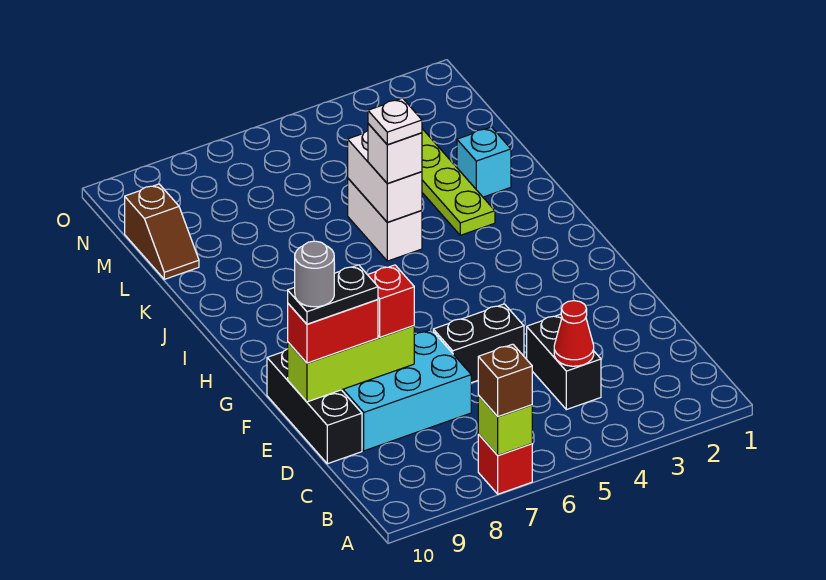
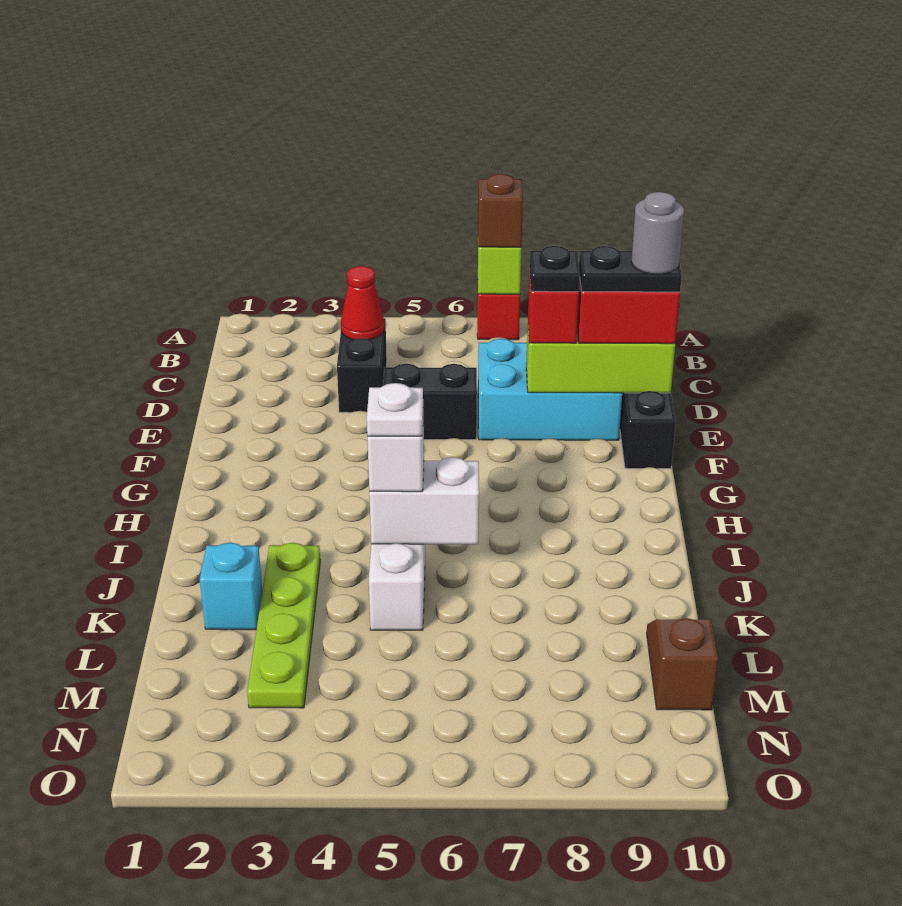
none -> black 1x1 plate [529,246,580,292]
white 1x2 brick [348,131,422,222] -> white 1x2 brick turned to [369,457,479,544]

